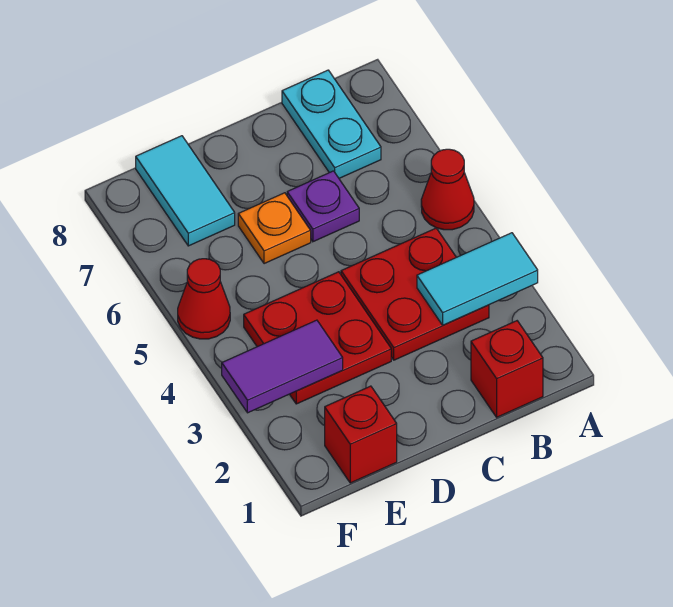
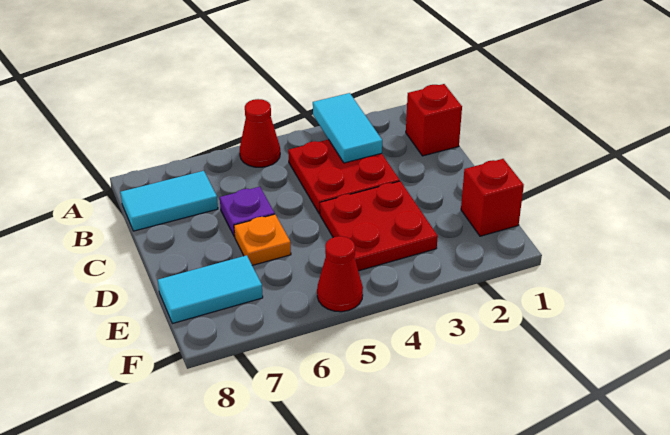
cyan 1x2 plate [282,70,381,178] -> cyan 1x2 tile [120,171,218,231]
purple 1x2 tile [222,320,343,413] -> none

